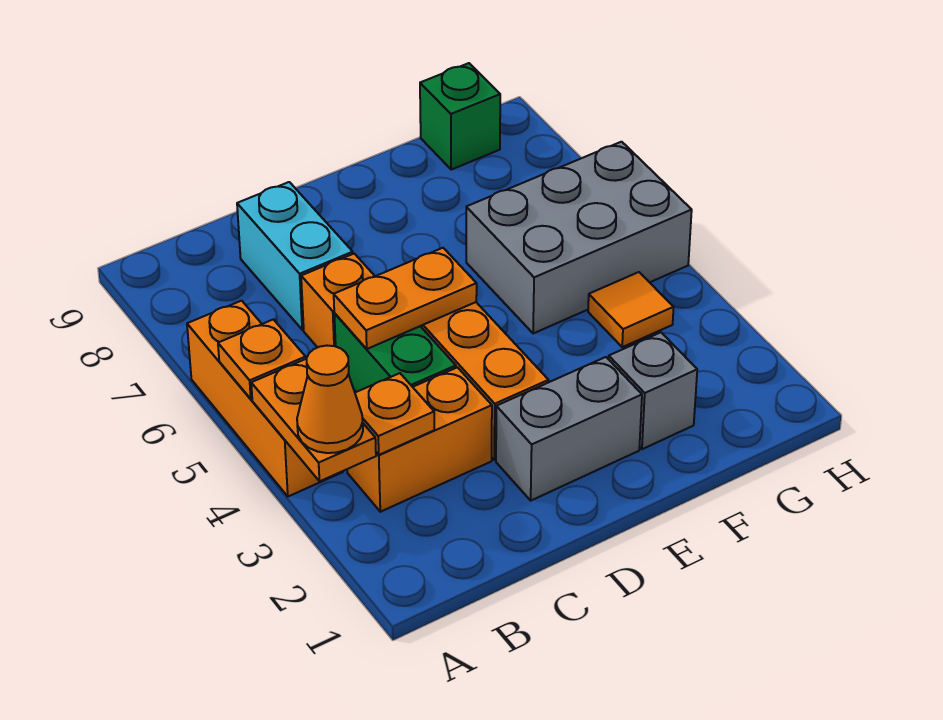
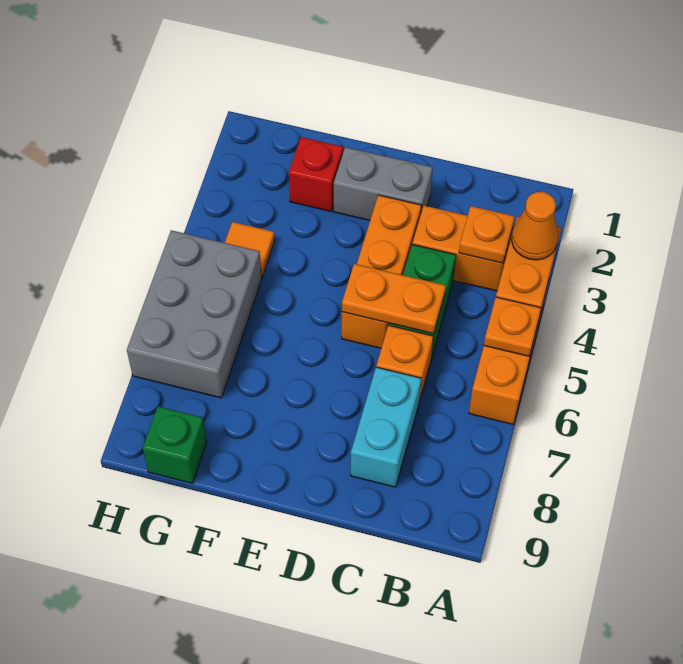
grey 1x1 brick [609,332,697,449] -> red 1x1 brick [289,137,343,211]
grey 2x3 brick [466,142,692,334] -> grey 2x3 brick turned to [127,230,262,398]

